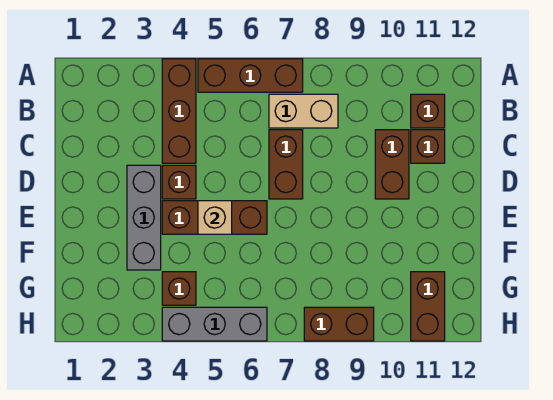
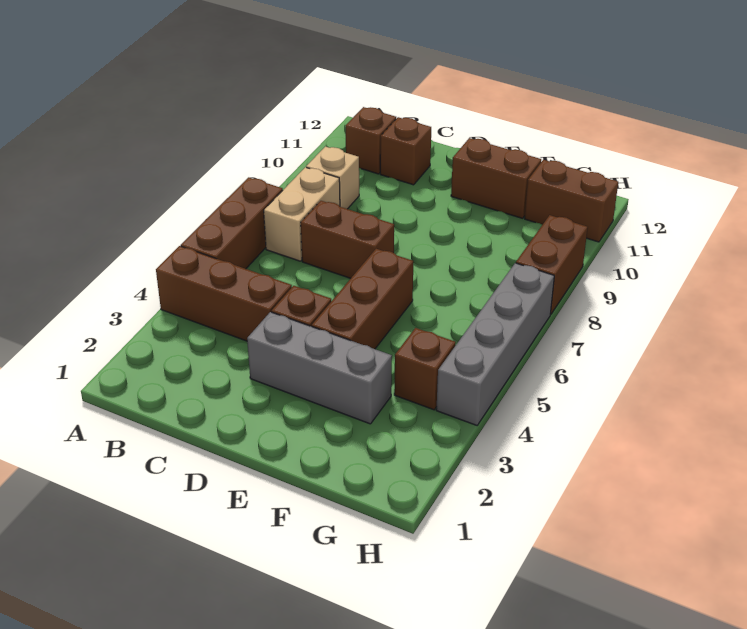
brown 1x2 brick [375,130,409,199] -> brown 1x2 brick moved to [451,138,541,218]
tan 1x1 brick [198,201,232,234] -> tan 1x1 brick moved to [306,146,359,209]
grey 1x3 brick [162,307,267,341] -> grey 1x4 brick [436,263,554,425]

